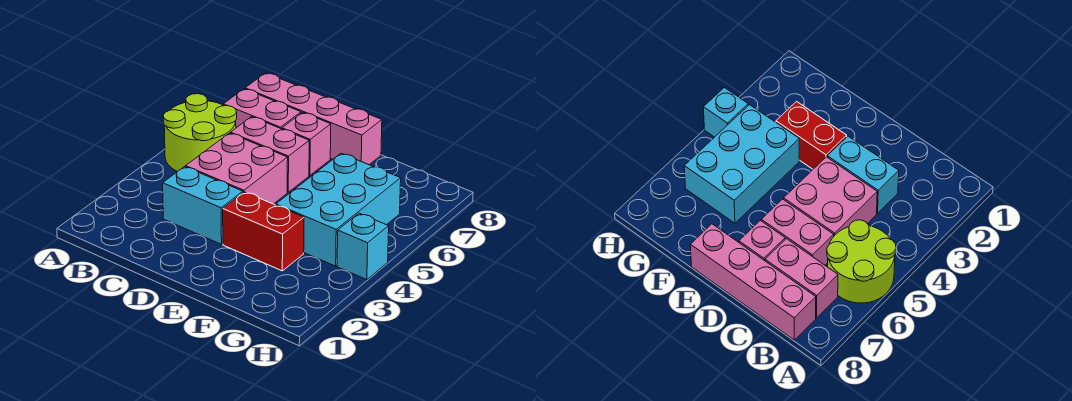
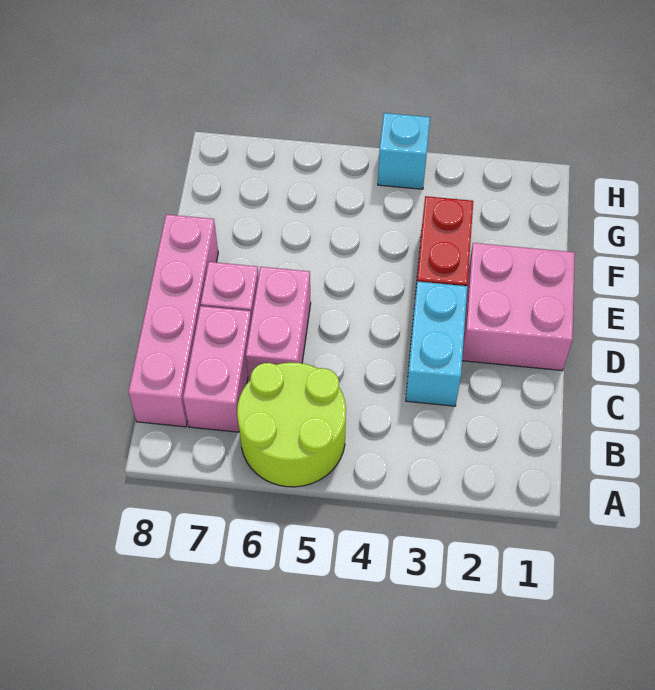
pink 2x2 brick [186,133,288,204] -> pink 2x2 brick moved to [462,243,575,371]
cyan 2x3 brick [276,153,401,266] -> none

